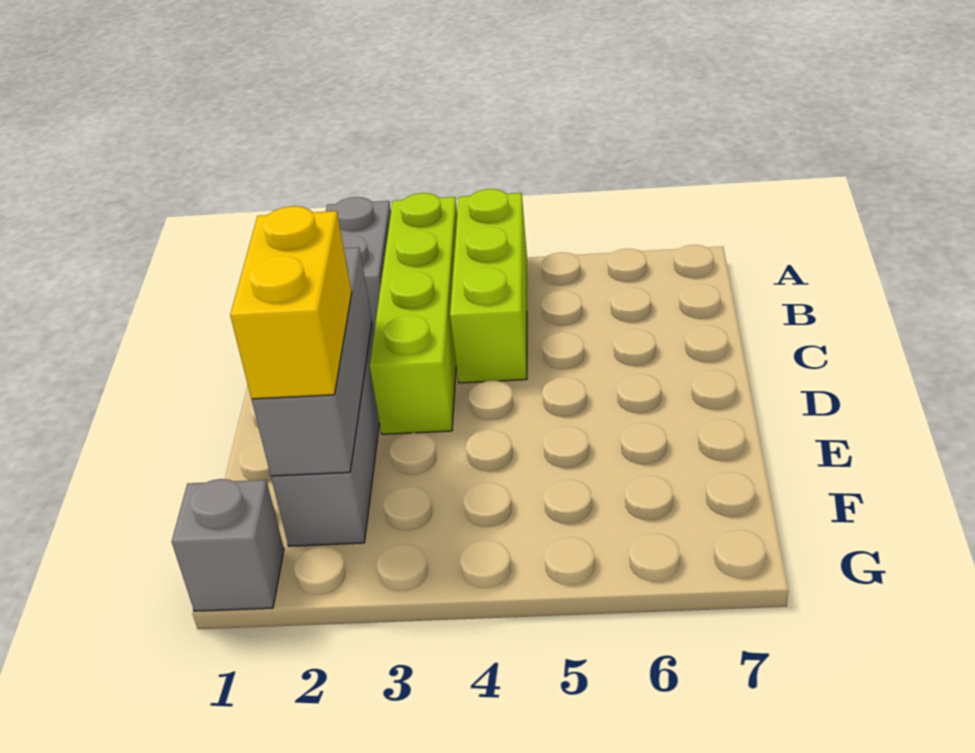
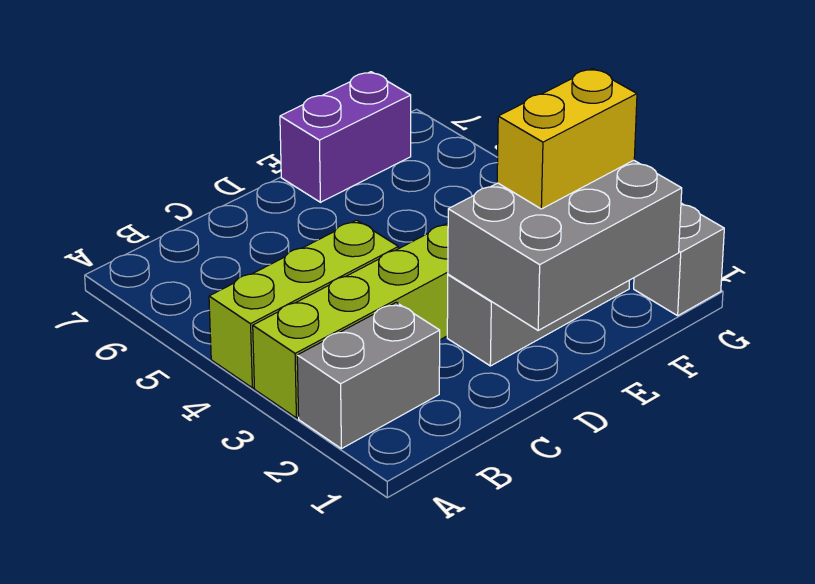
grey 1x3 brick [252,247,372,476] -> grey 2x3 brick [448,160,682,331]
none -> purple 1x2 brick [280,72,411,202]

